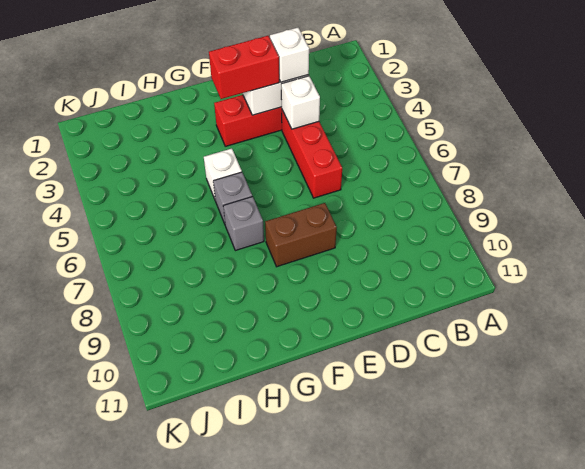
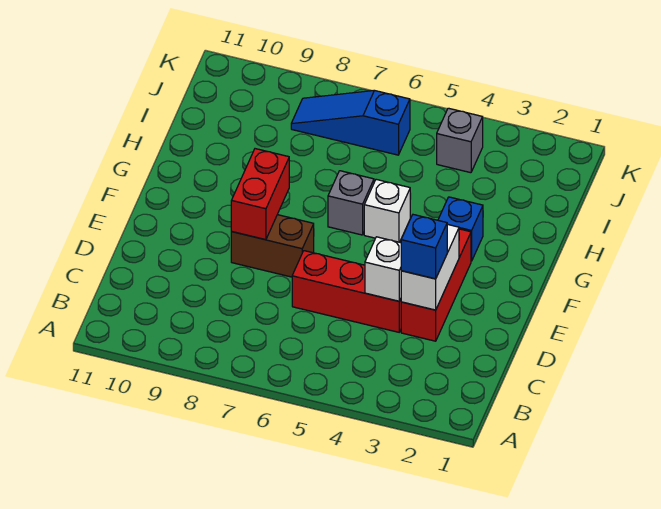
white 1x1 brick [270,28,309,82] -> blue 1x1 brick [401,215,447,279]
red 1x2 brick [209,36,279,99] -> red 1x2 brick moved to [231,149,289,240]
brown 1x2 brick [265,203,337,267] -> brown 1x2 brick turned to [231,215,314,277]
none -> blue 1x1 brick [438,197,483,261]
grey 1x1 brick [224,197,264,251] -> grey 1x1 brick moved to [437,108,483,173]
none -> blue 1x3 slope [291,91,410,155]

